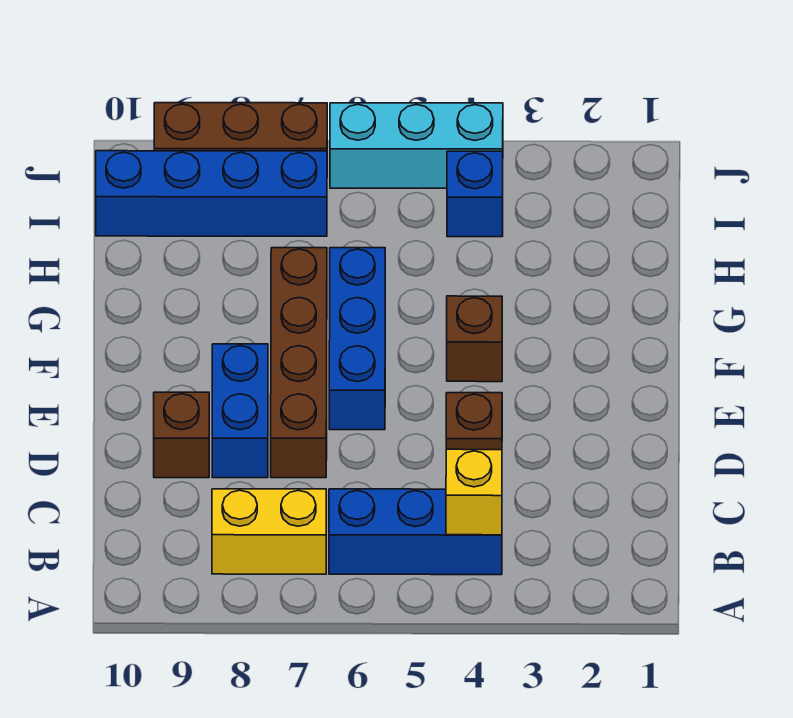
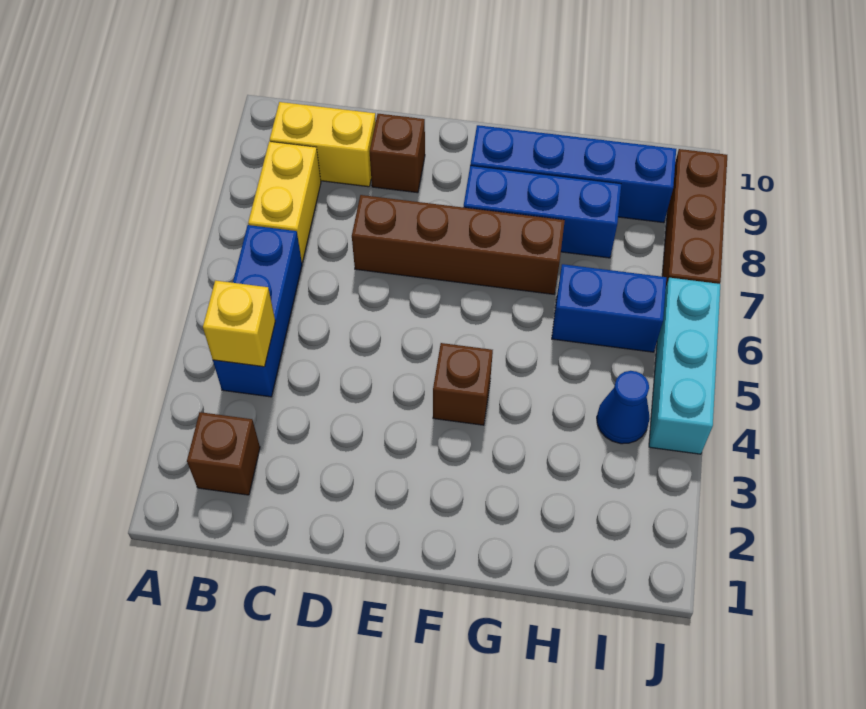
none -> yellow 1x2 brick [270,102,376,187]
brown 1x1 brick [446,393,502,450] -> brown 1x1 brick moved to [187,412,260,495]
blue 1x2 brick [212,344,268,478] -> blue 1x2 brick moved to [552,264,666,352]
blue 1x3 brick [329,248,385,430] -> blue 1x3 brick moved to [463,166,621,258]
blue 1x1 brick [447,151,503,237] -> blue 1x1 cone [597,371,650,444]
blue 1x4 brick [96,151,327,236] -> blue 1x4 brick turned to [470,125,676,223]

